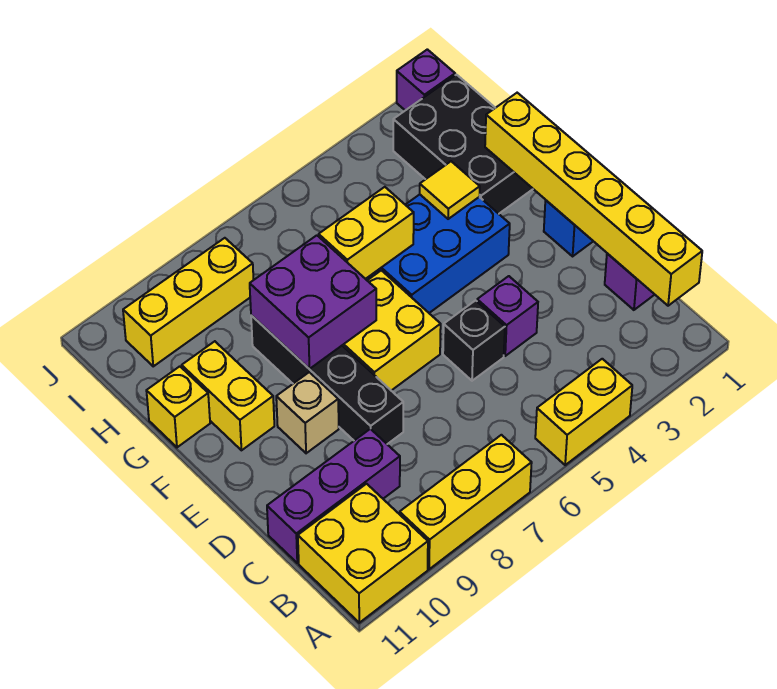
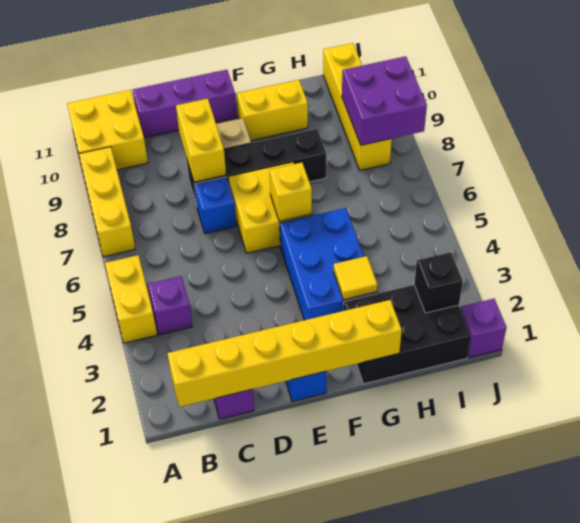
purple 1x3 brick [267,429,400,563] -> purple 1x3 brick turned to [133,70,237,138]
purple 1x1 brick [477,276,538,356] -> purple 1x1 brick moved to [148,276,192,335]
black 1x1 brick [443,301,505,381] -> black 1x1 brick moved to [414,252,463,313]
none -> blue 1x1 brick [194,177,236,234]
purple 2x2 brick [250,235,376,369] -> purple 2x2 brick moved to [342,56,427,145]
yellow 1x2 brick [319,187,414,279] -> yellow 1x2 brick moved to [176,99,226,182]
yellow 1x1 brick [146,366,210,447] -> yellow 1x1 brick moved to [270,163,312,221]
yellow 1x3 brick [123,238,254,366] -> yellow 1x4 brick [323,43,392,170]

